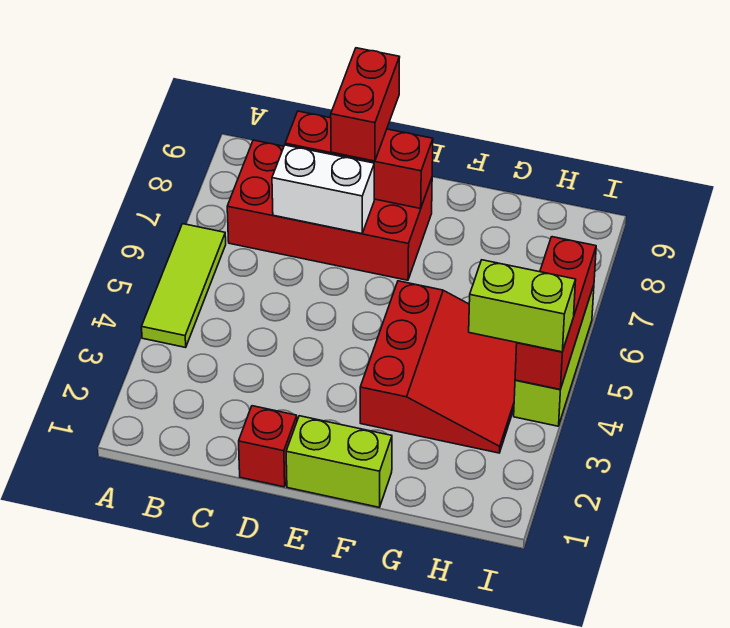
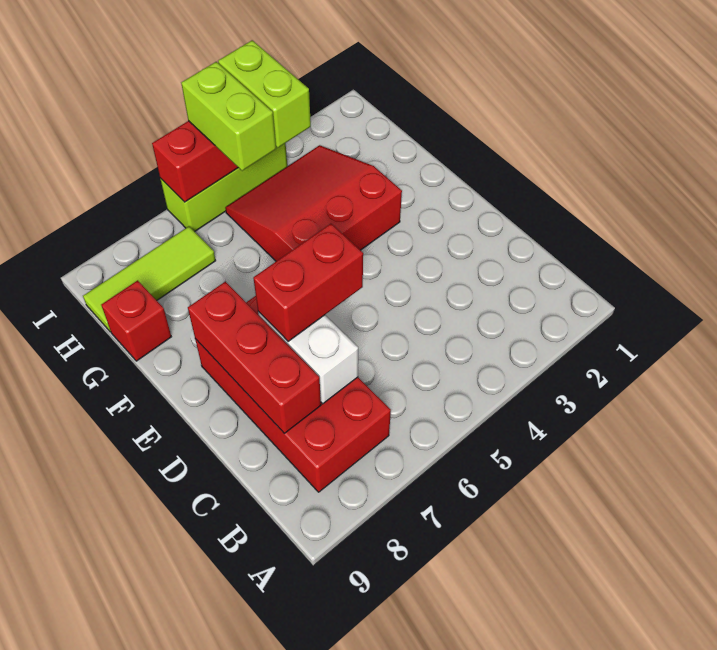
lime 1x3 tile [142,224,226,347] -> lime 1x3 tile moved to [83,227,216,332]
red 1x1 brick [239,406,297,487] -> red 1x1 brick moved to [101,280,171,361]
red 1x2 brick [331,48,400,161] -> red 1x2 brick moved to [253,224,363,342]
lime 1x2 brick [286,416,392,507] -> lime 1x2 brick moved to [181,62,276,171]

